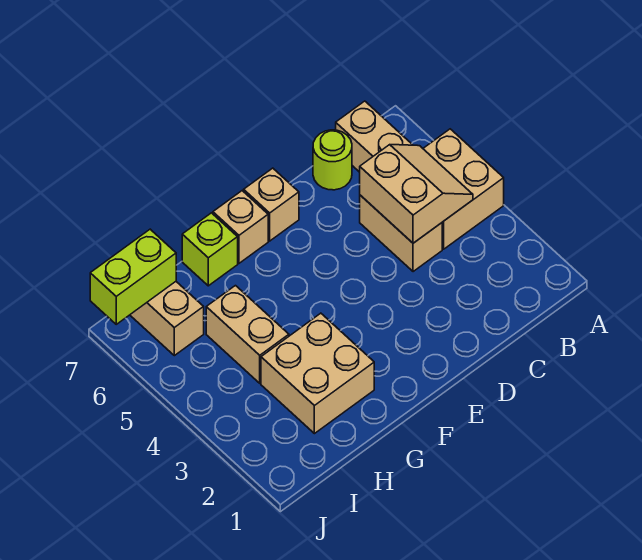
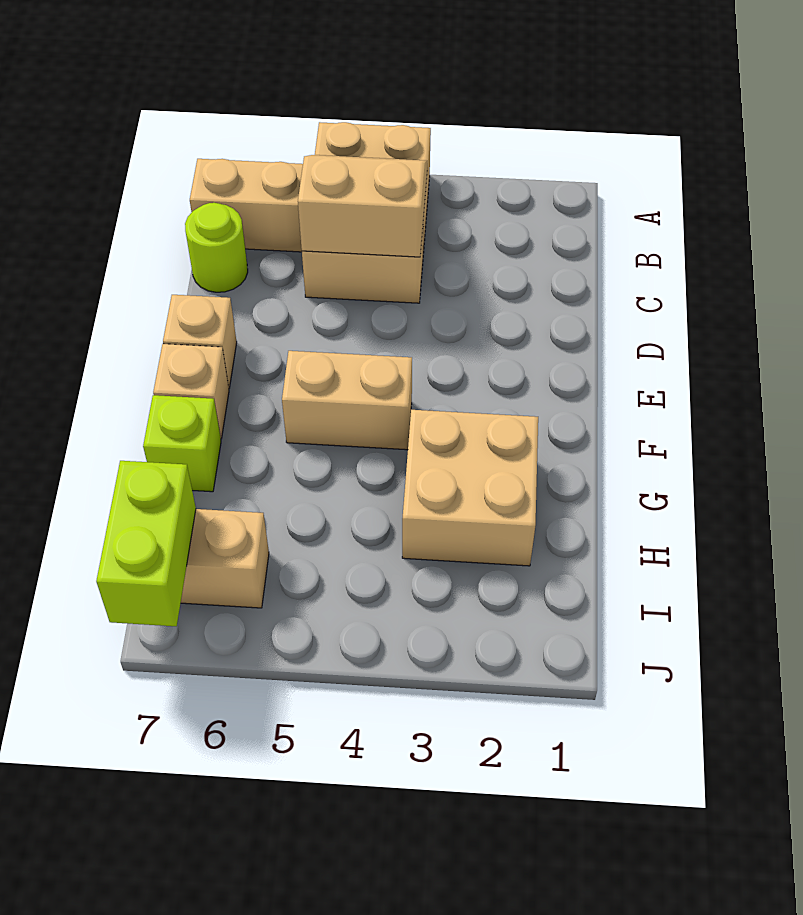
tan 1x2 brick [206,286,289,383] -> tan 1x2 brick moved to [282,351,412,450]

